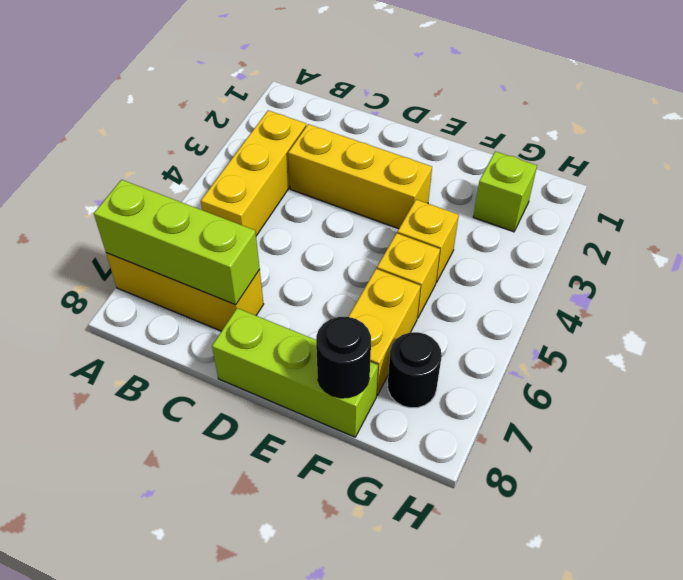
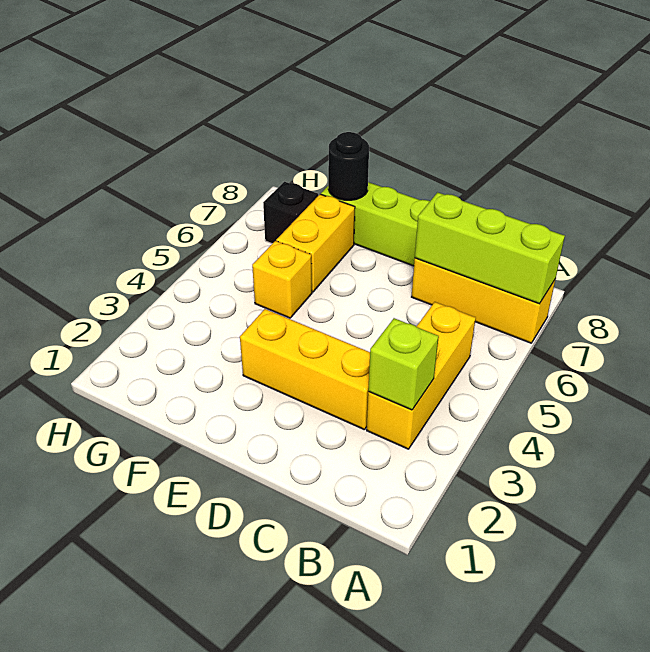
yellow 1x1 brick [397,200,459,283] -> none
lime 1x1 brick [473,151,537,232] -> lime 1x1 brick moved to [368,318,439,410]
black 1x1 round brick [388,332,442,408] -> black 1x1 brick [263,182,318,244]

